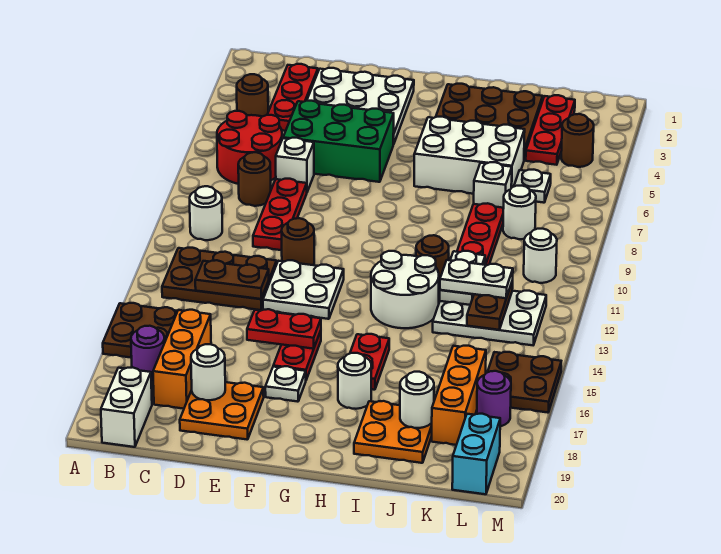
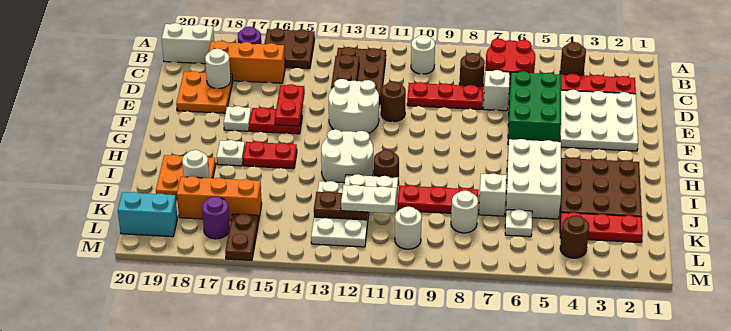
white 2x2 plate [263,260,344,319] -> white 2x2 round brick [329,79,379,133]
white 1x1 round brick [338,353,371,409] -> white 1x1 plate [217,140,245,166]
white 1x2 plate [440,260,513,298] -> white 1x2 plate turned to [341,185,396,213]
brown 2x2 plate [488,352,561,413] -> brown 1x2 plate [225,214,259,261]

